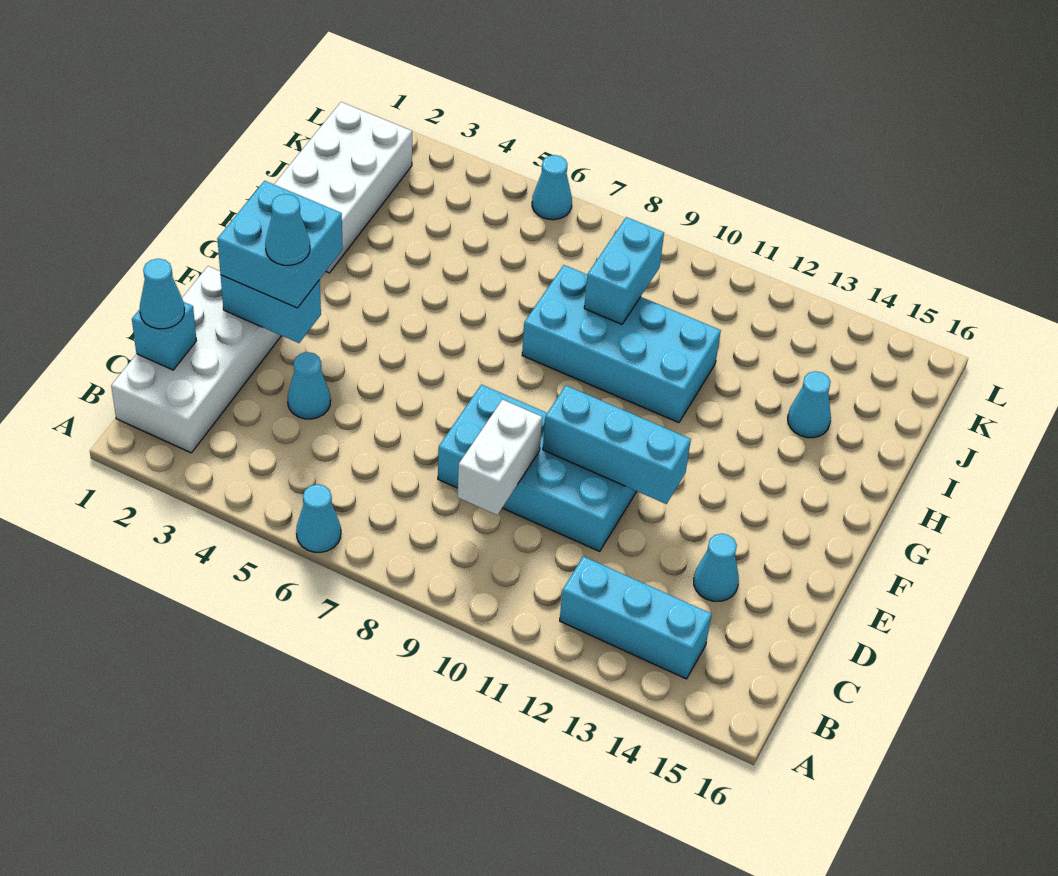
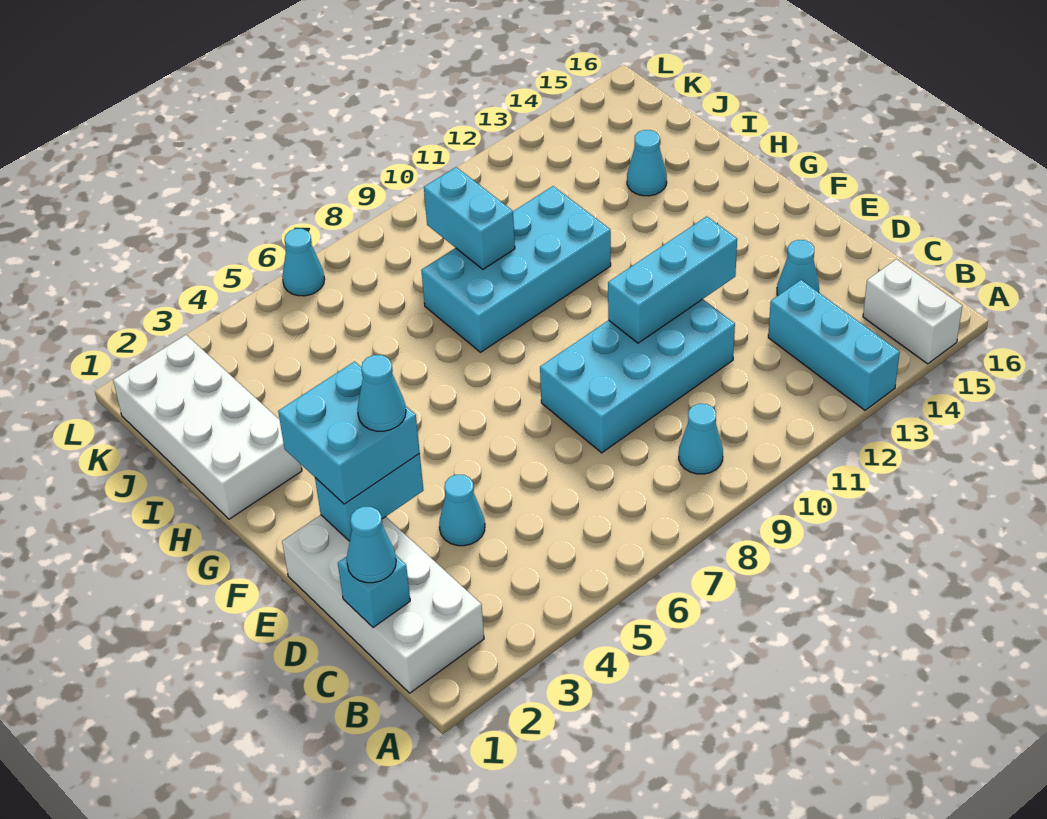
cyan 1x1 cone [296,484,341,552] -> cyan 1x1 cone moved to [679,404,723,474]
cyan 1x3 brick [560,556,712,679] -> cyan 1x3 brick turned to [768,280,900,410]
white 1x2 brick [457,400,542,515] -> white 1x2 brick moved to [863,259,962,364]

